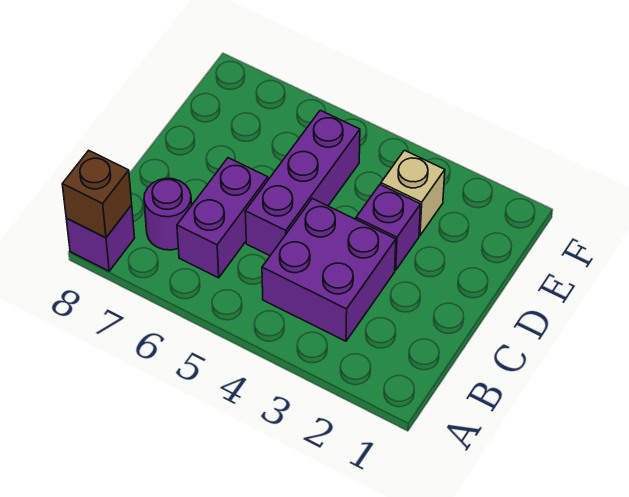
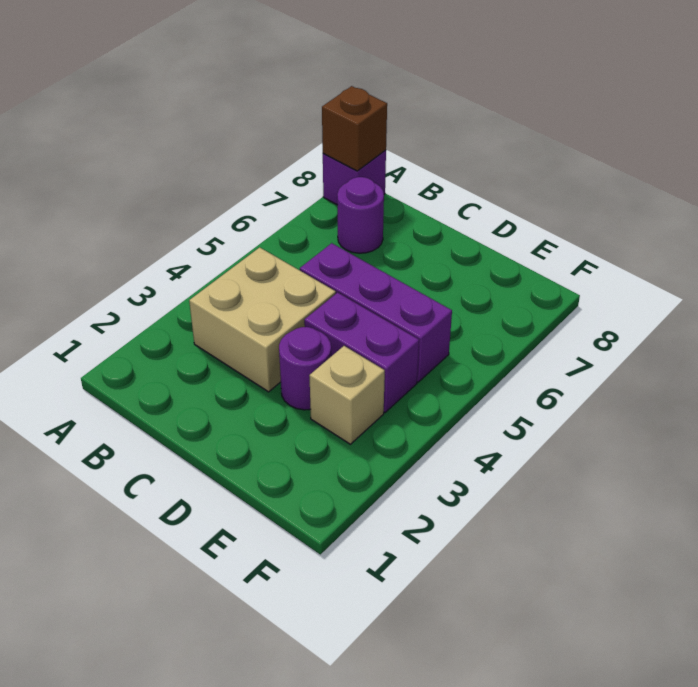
purple 2x2 brick [262,199,396,341] -> tan 2x2 brick [189,247,336,392]
purple 1x2 brick [177,158,268,278] -> purple 1x2 brick moved to [304,292,419,412]
purple 1x1 brick [356,185,421,270] -> purple 1x1 round brick [279,327,331,410]

